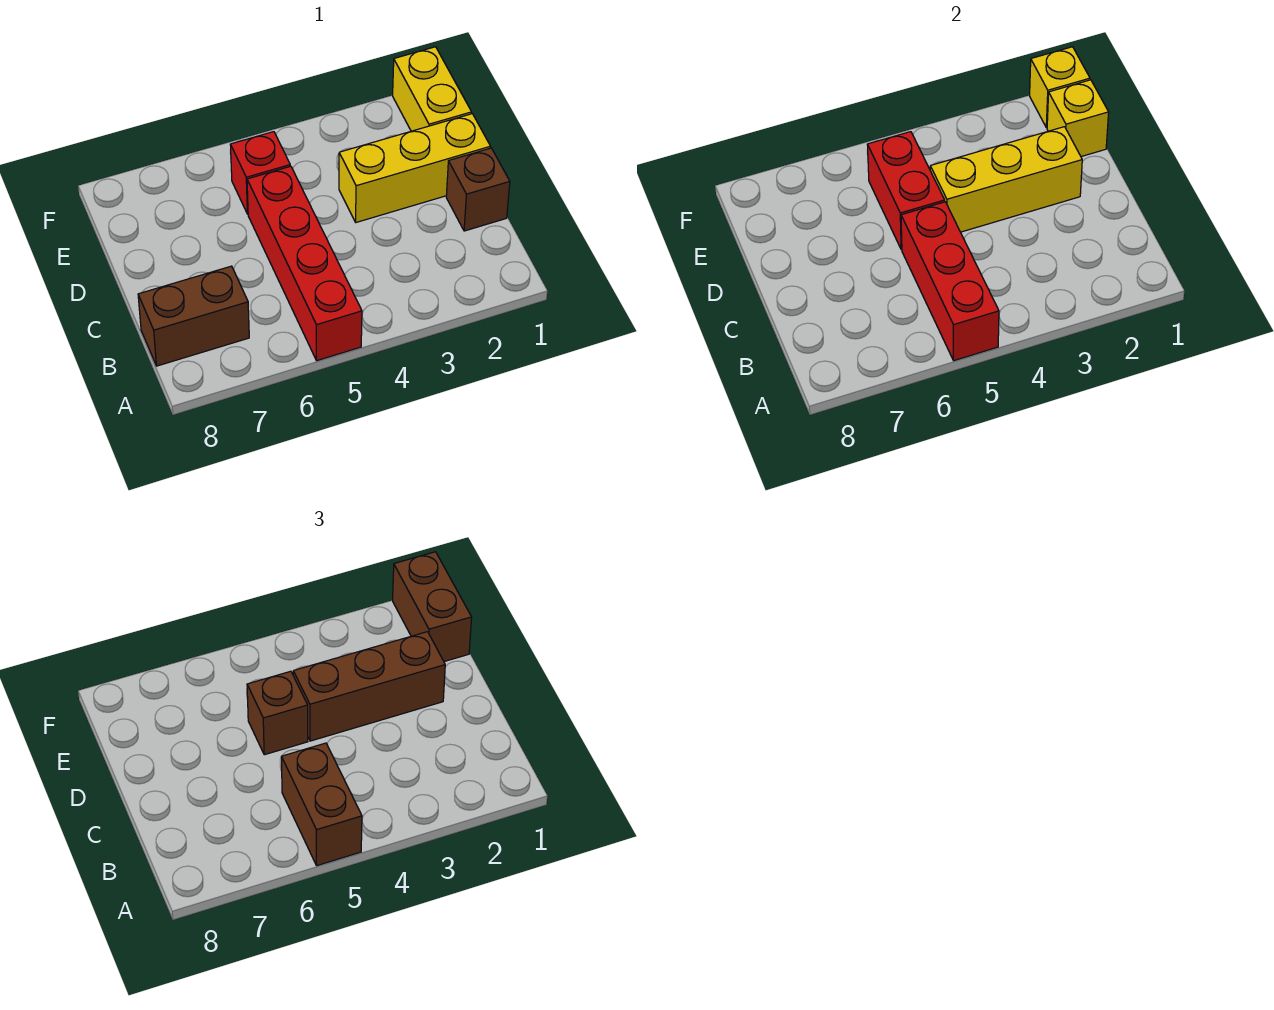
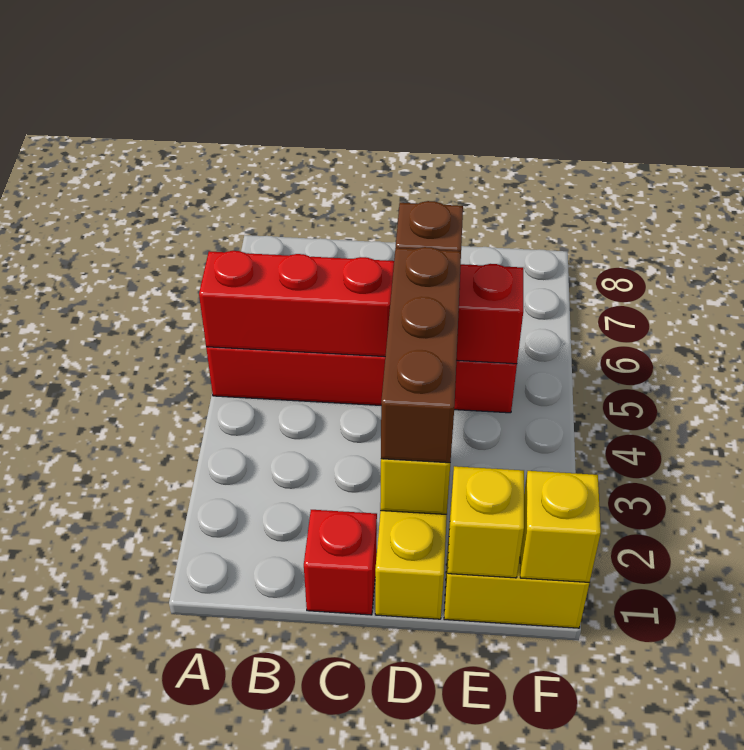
brown 1x2 brick [281,743,362,866] -> none
brown 1x2 brick [138,266,249,366] -> none
brown 1x1 brick [446,148,510,231] -> red 1x1 brick [304,510,377,615]
brown 1x2 brick [393,552,472,662] -> none

